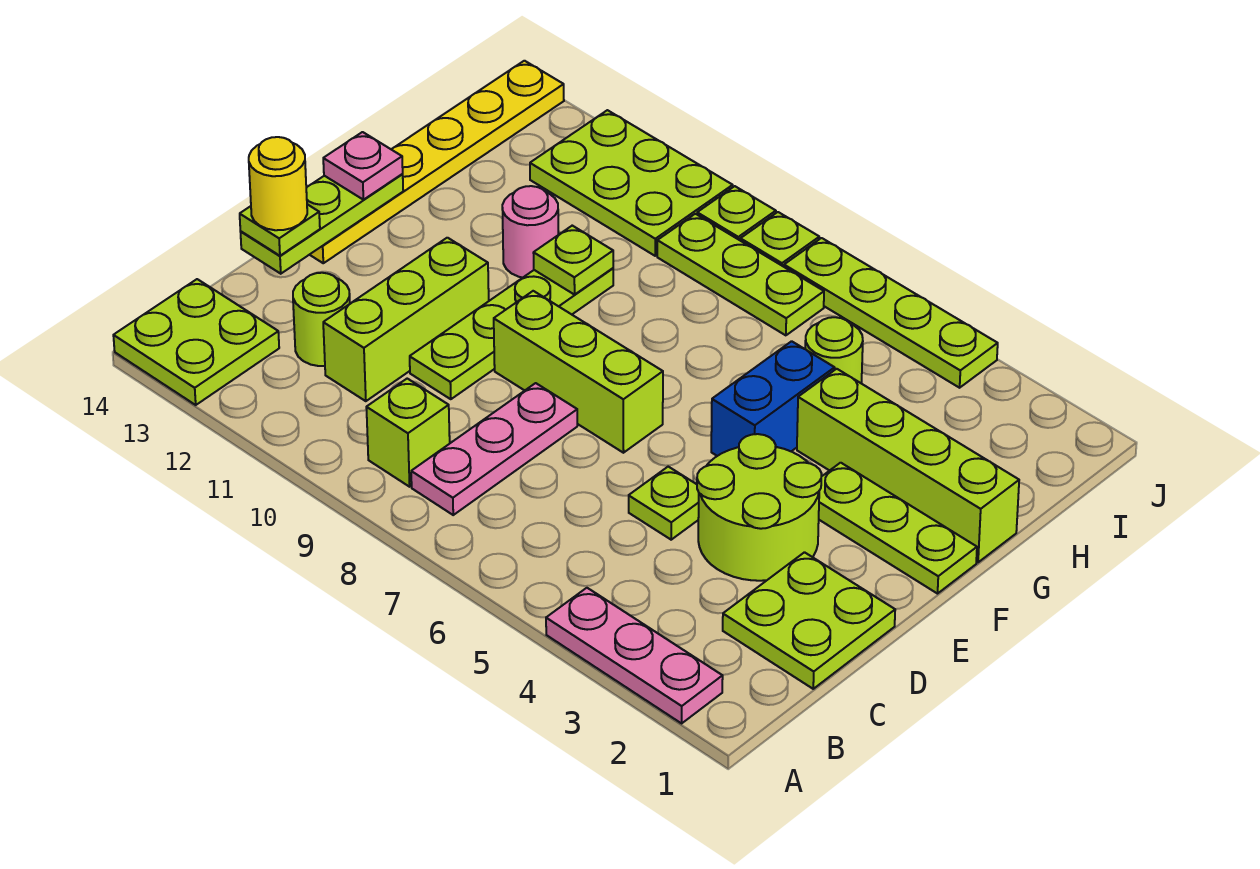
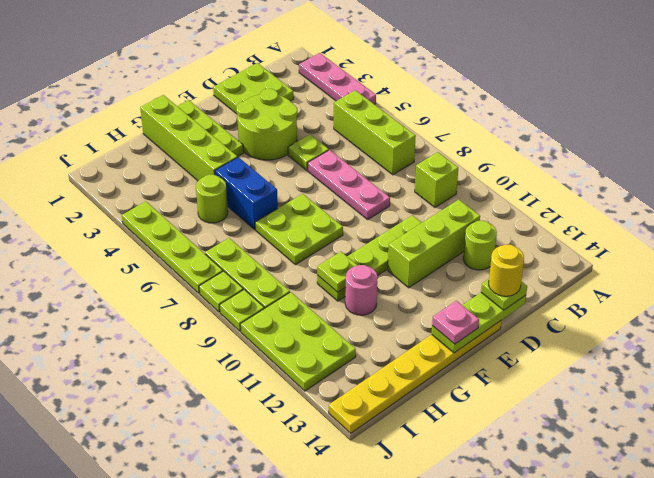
lime 2x2 plate [113,279,279,405] -> lime 2x2 plate moved to [255,194,343,265]
pink 1x3 plate [411,383,577,515] -> pink 1x3 plate turned to [308,150,390,220]
lime 1x3 brick [494,291,663,453] -> lime 1x3 brick moved to [334,90,416,175]
blue 1x2 brick [711,341,835,456] -> blue 1x2 brick turned to [215,157,278,229]

